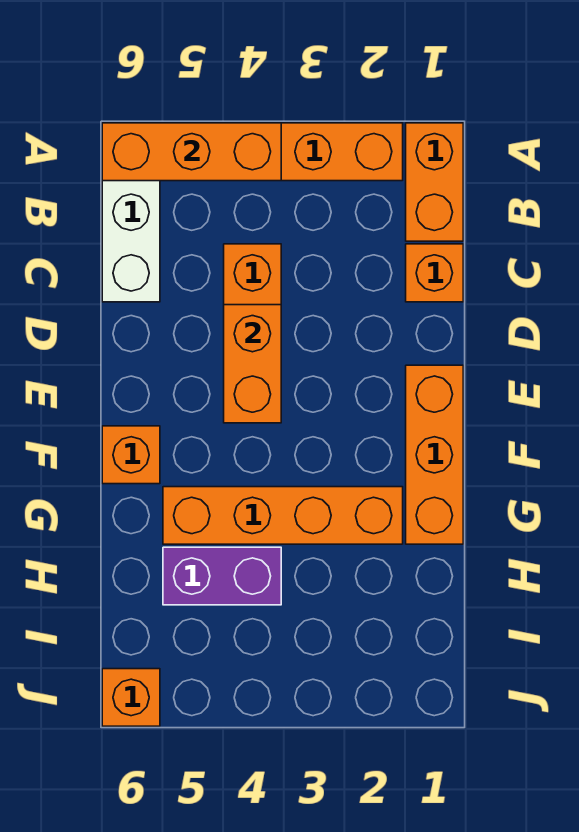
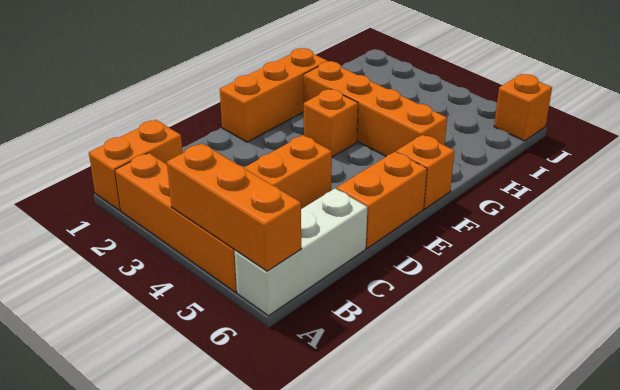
orange 1x1 brick [406,244,463,302] -> orange 1x1 brick moved to [304,89,358,157]
orange 1x2 brick [224,305,281,423] -> orange 1x2 brick moved to [337,152,427,248]
purple 1x2 brick [163,547,281,605] -> none

